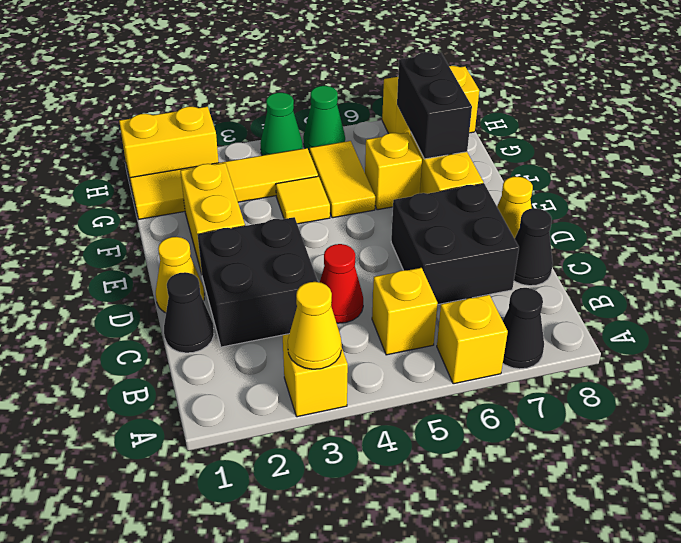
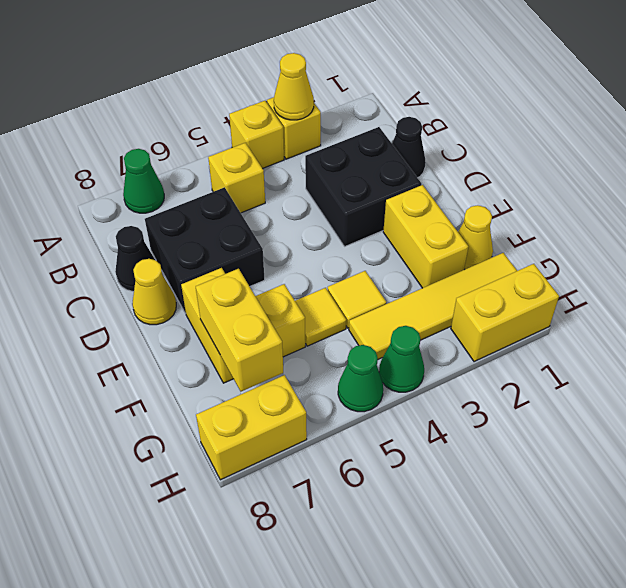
yellow 1x1 brick [437,295,508,384] -> yellow 1x1 brick moved to [229,101,284,168]
black 1x1 cone [503,288,544,369] -> green 1x1 cone [123,149,164,213]
red 1x1 cone [320,244,363,323] -> none
yellow 1x1 cone [156,237,204,313] -> yellow 1x1 cone moved to [458,205,493,269]
yellow 1x2 tile [310,141,375,218] -> yellow 1x1 tile [295,288,346,346]
black 1x2 brick [397,52,472,159] -> yellow 1x2 brick [196,269,283,392]

